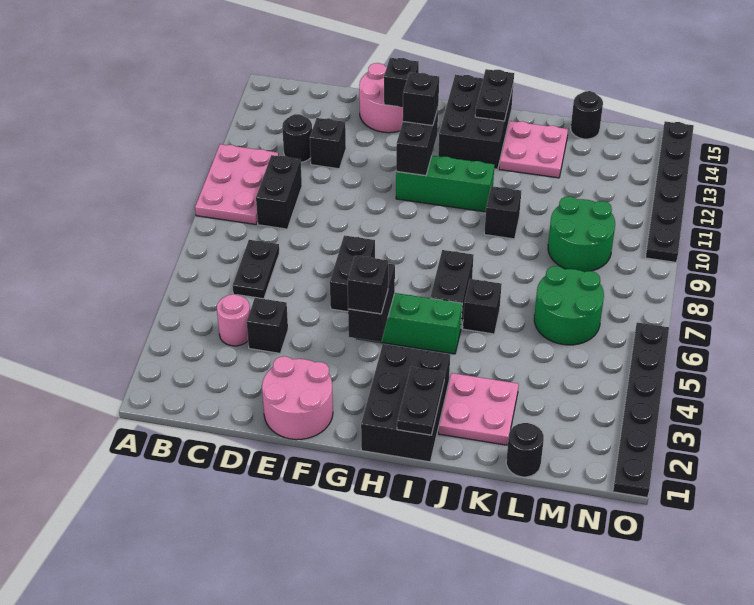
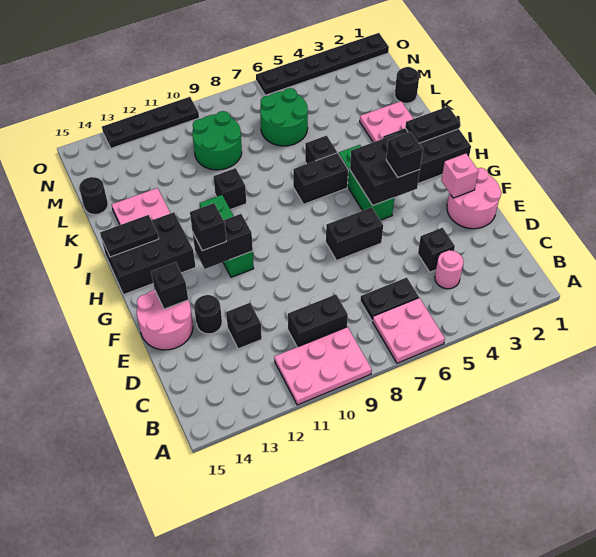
none -> pink 2x2 plate [372,298,445,363]
black 1x1 round brick [282,114,312,162] -> black 1x1 round brick moved to [194,295,222,334]
none -> pink 1x1 brick [441,154,479,198]
black 1x2 brick [348,264,395,342] -> black 2x2 brick [350,134,420,206]
black 1x6 plate [645,121,694,262] -> black 1x4 plate [102,97,199,148]

